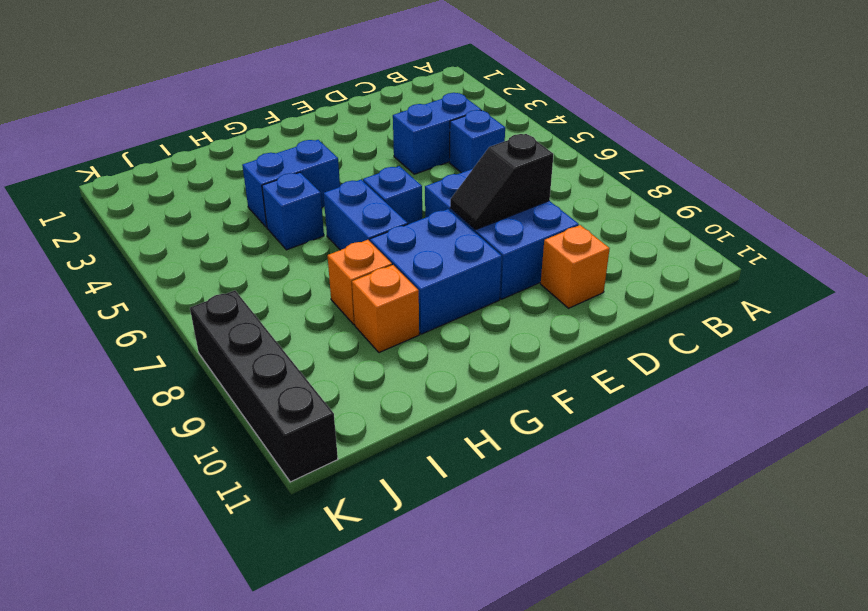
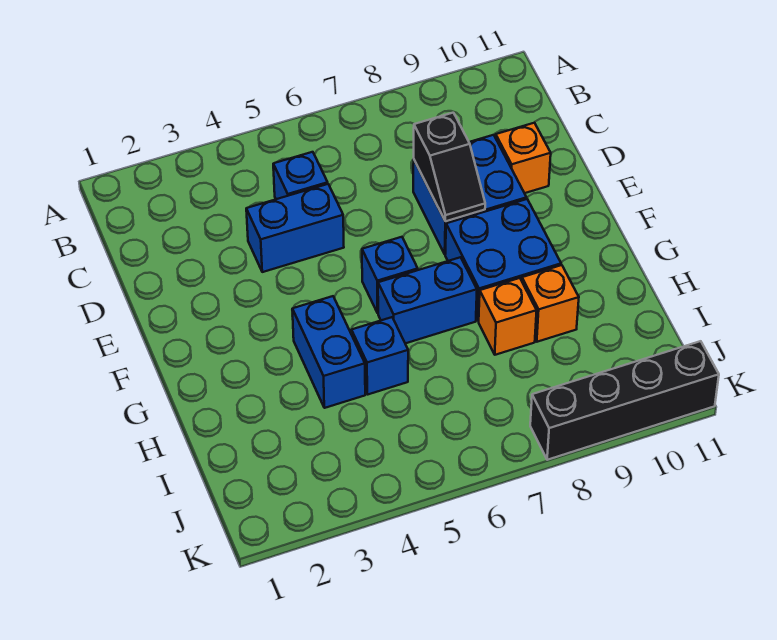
blue 1x2 brick [393,93,481,174] -> blue 1x2 brick turned to [246,184,344,272]
blue 2x3 brick [425,169,579,299] -> blue 2x2 brick [413,135,527,254]

